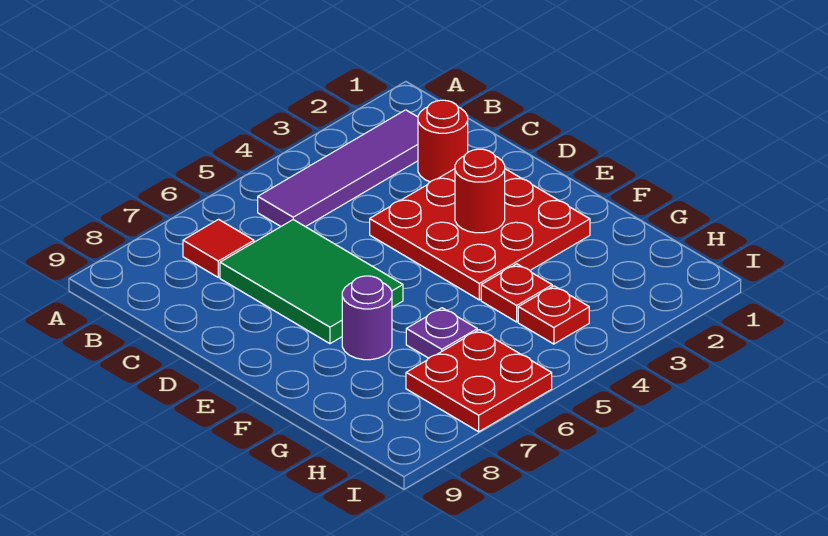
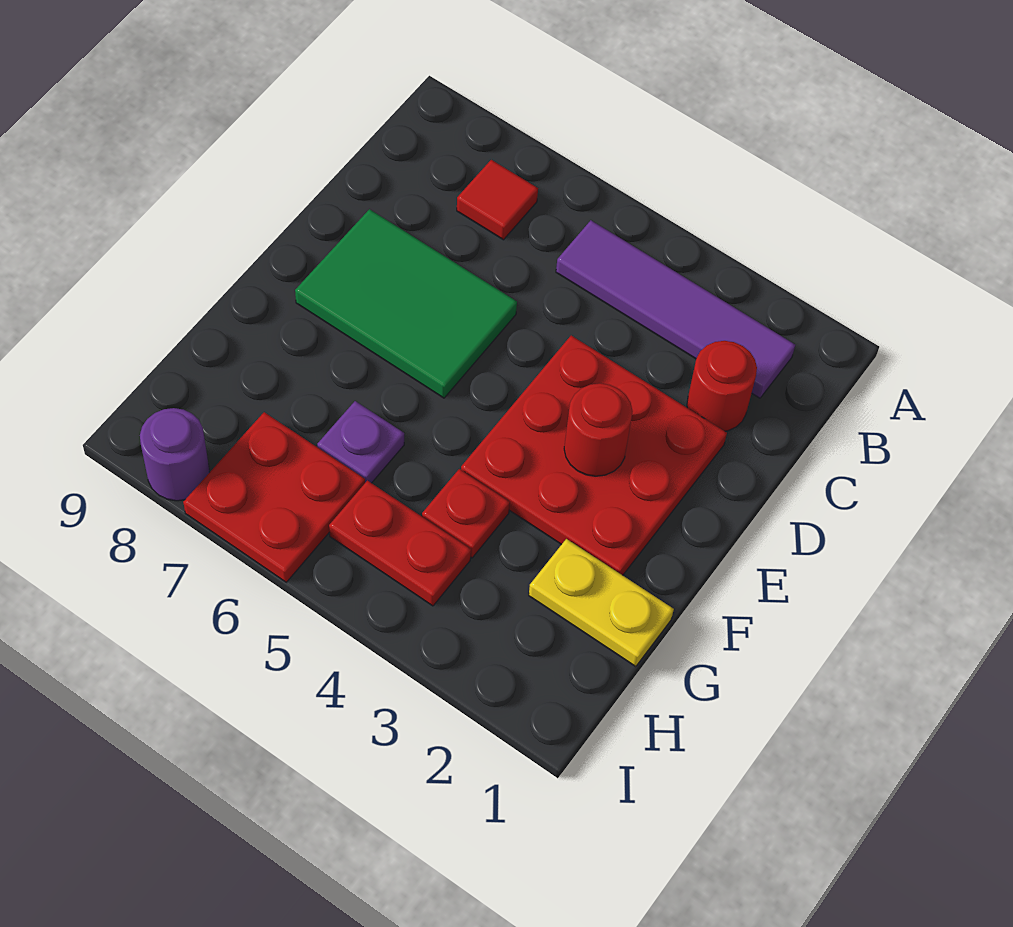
green 2x3 tile [220,220,403,344] -> green 2x3 tile turned to [295,209,517,398]
purple 1x1 round brick [342,276,392,360] -> purple 1x1 round brick moved to [140,408,210,501]
none -> yellow 1x2 plate [529,539,674,667]
red 1x1 plate [518,286,589,344] -> red 1x2 plate [329,481,471,606]

